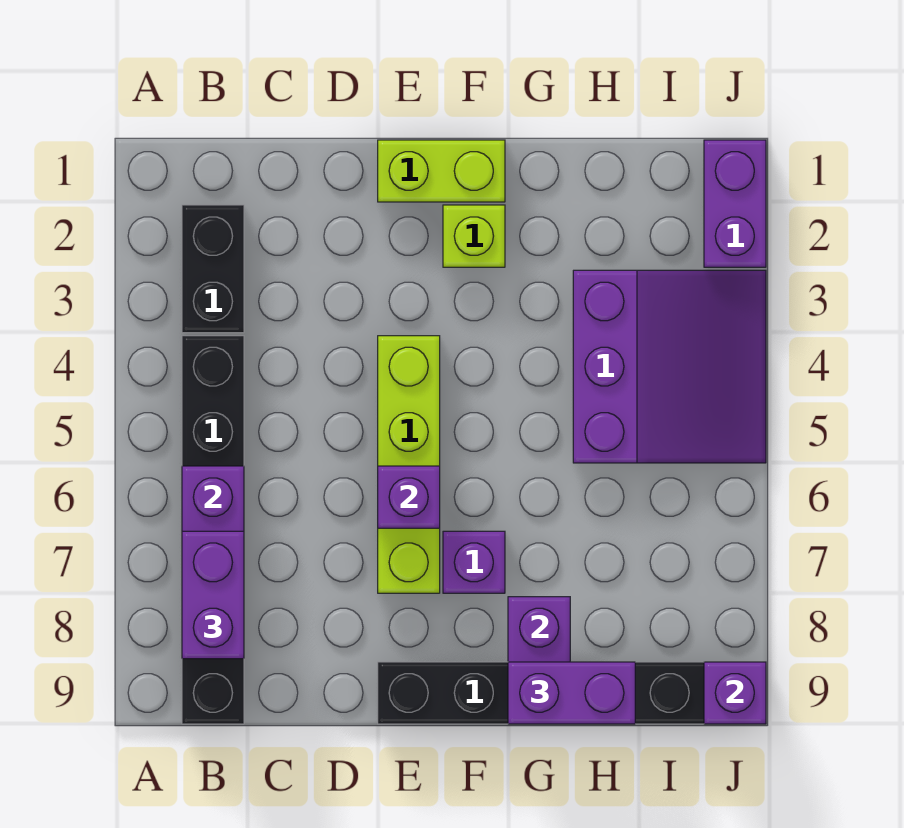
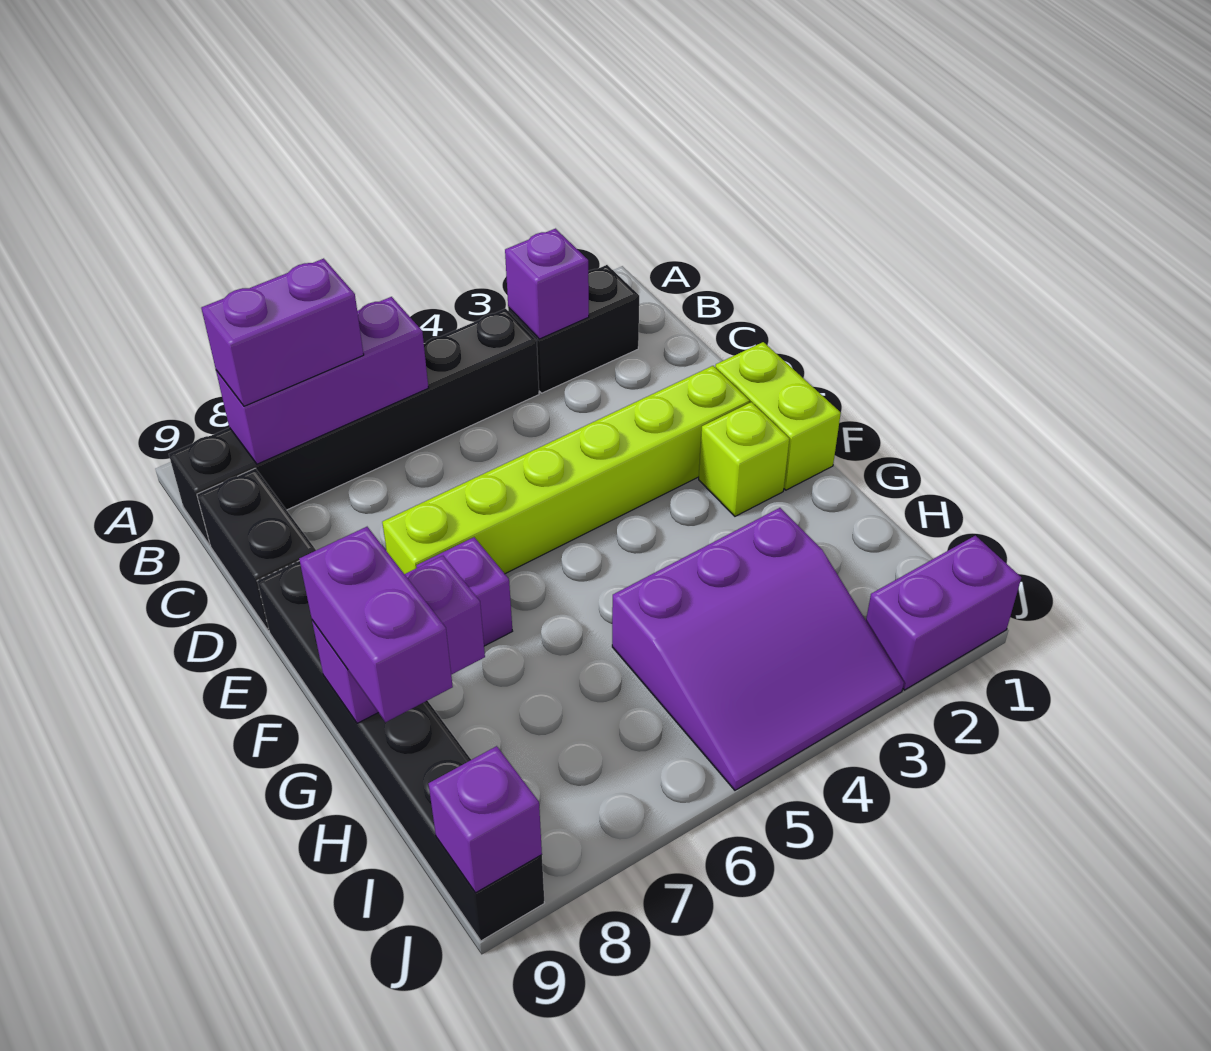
none -> black 1x2 brick [197,468,316,631]
lime 1x4 brick [378,336,440,593] -> lime 1x6 brick [382,366,750,574]
purple 1x1 brick [378,466,440,528] -> purple 1x1 brick moved to [505,229,589,339]

